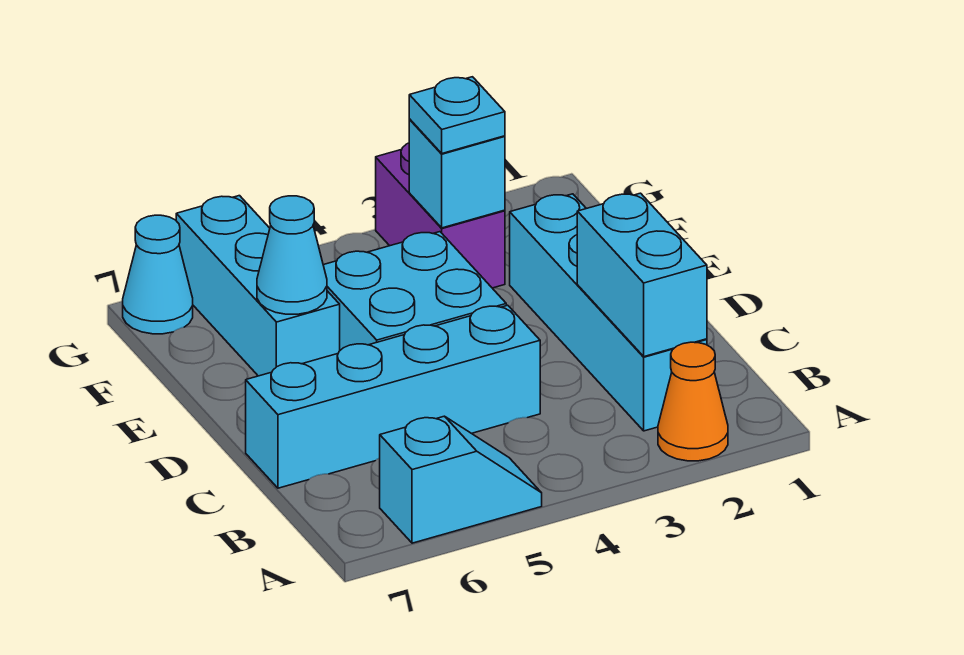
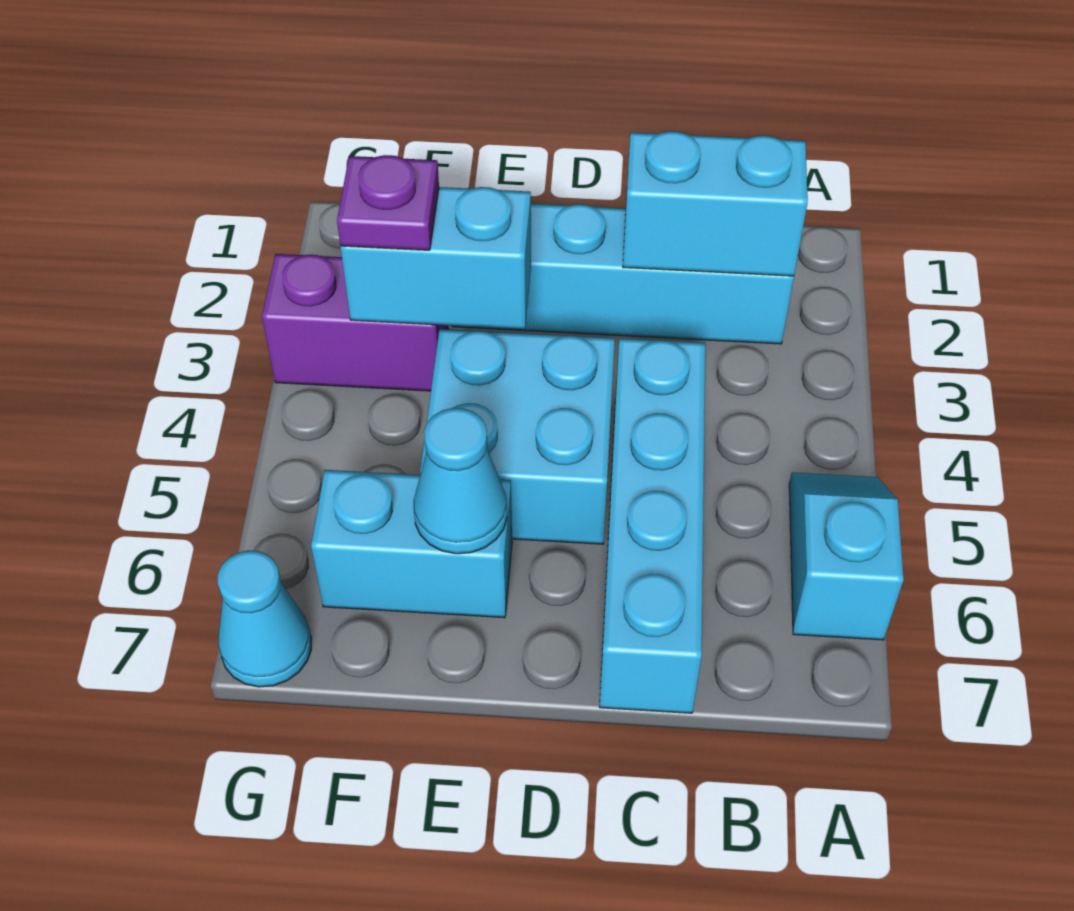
orange 1x1 cone [658,342,728,461] -> none
cyan 1x3 brick [176,196,340,376] -> cyan 1x2 brick [311,470,512,618]
cyan 1x1 brick [409,120,505,228] -> cyan 1x2 brick [341,187,531,329]
cyan 1x1 plate [409,77,505,153] -> purple 1x1 plate [337,155,439,250]

